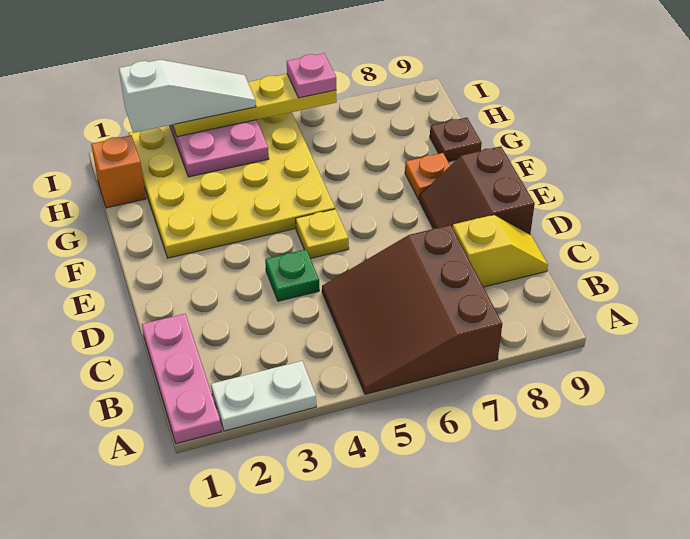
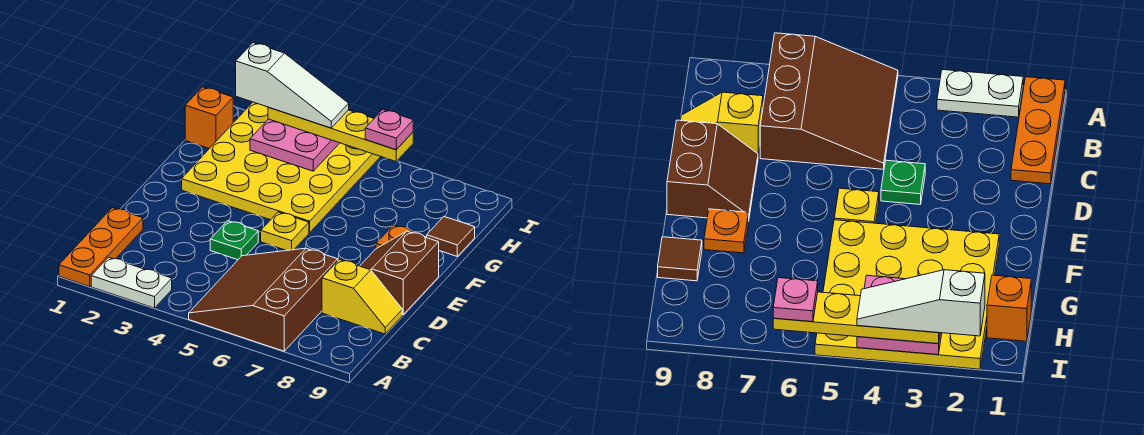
pink 1x3 plate [142,314,222,444] -> orange 1x3 plate [59,208,143,286]
brown 1x1 plate [430,118,482,162] -> brown 1x1 tile [427,217,475,256]

